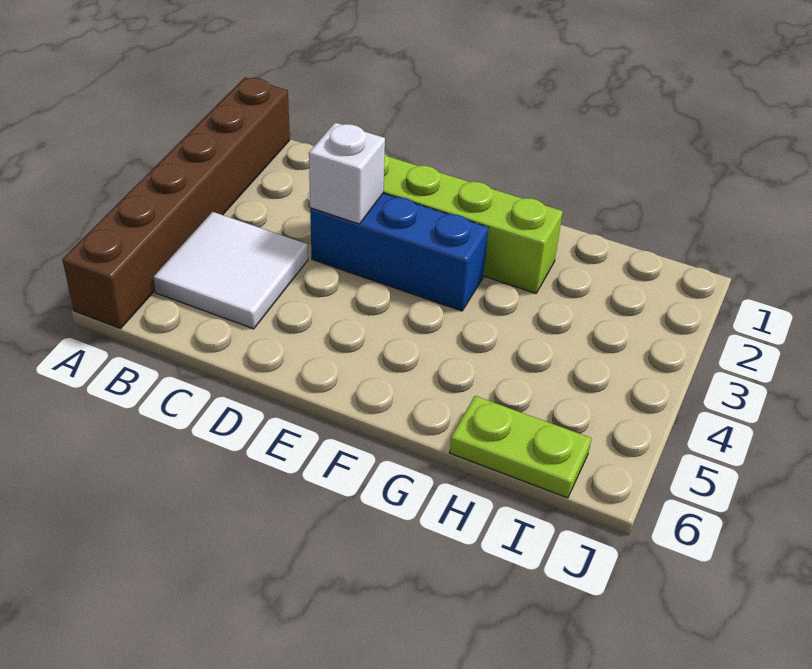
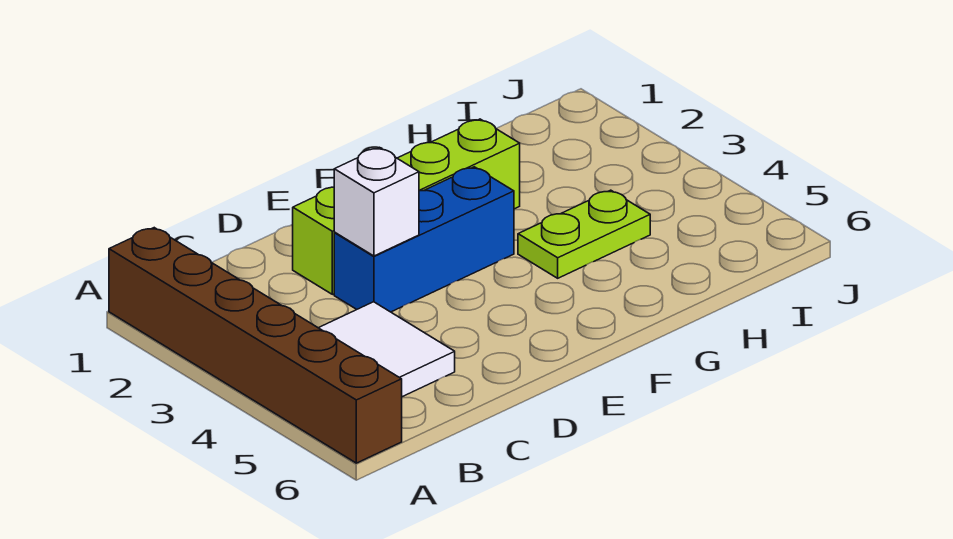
lime 1x2 plate [450,396,592,498] -> lime 1x2 plate moved to [518,190,650,278]

